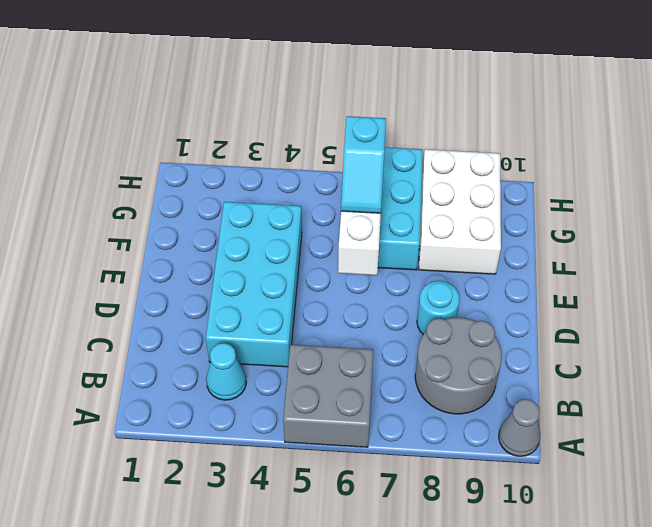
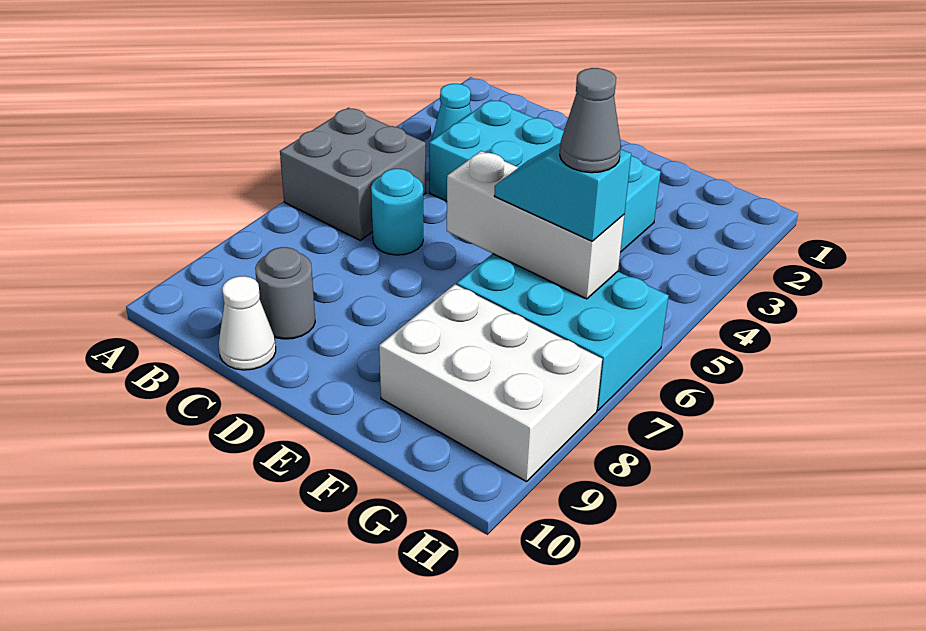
grey 1x1 cone [499,399,540,456] -> grey 1x1 cone moved to [560,68,621,173]
grey 2x2 round brick [415,318,502,414] -> grey 1x1 round brick [255,247,315,339]
none -> white 1x1 cone [219,276,276,370]
cyan 1x1 round brick [417,281,460,335] -> cyan 1x1 round brick moved to [371,169,423,255]

